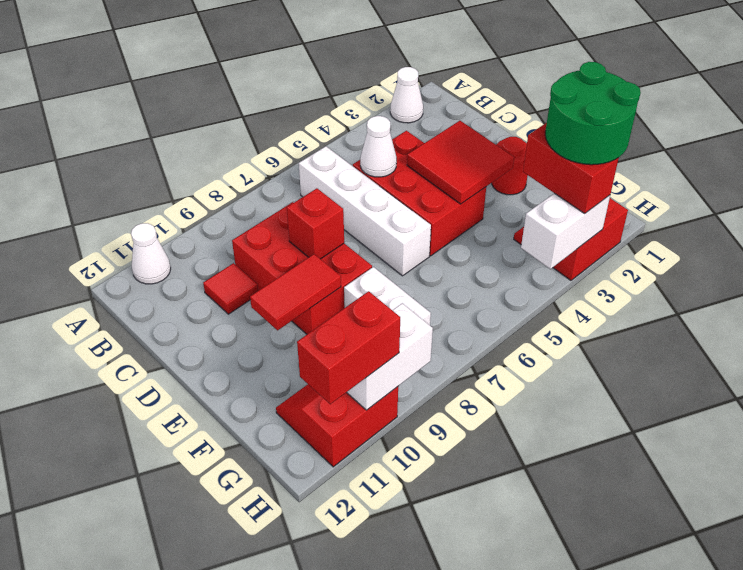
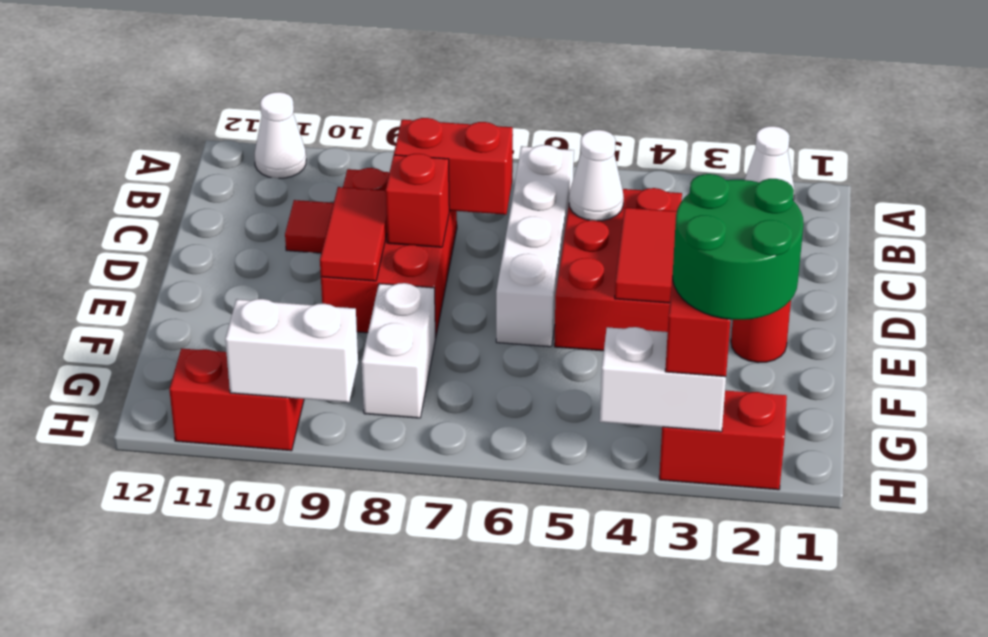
red 1x2 tile [250,254,341,330] -> red 1x2 tile turned to [320,187,387,281]
red 1x2 brick [297,291,400,404] -> red 1x2 brick moved to [394,118,513,215]

